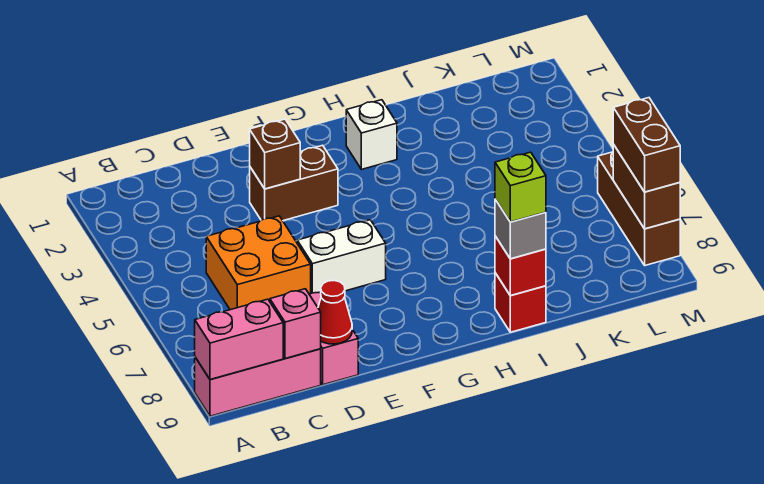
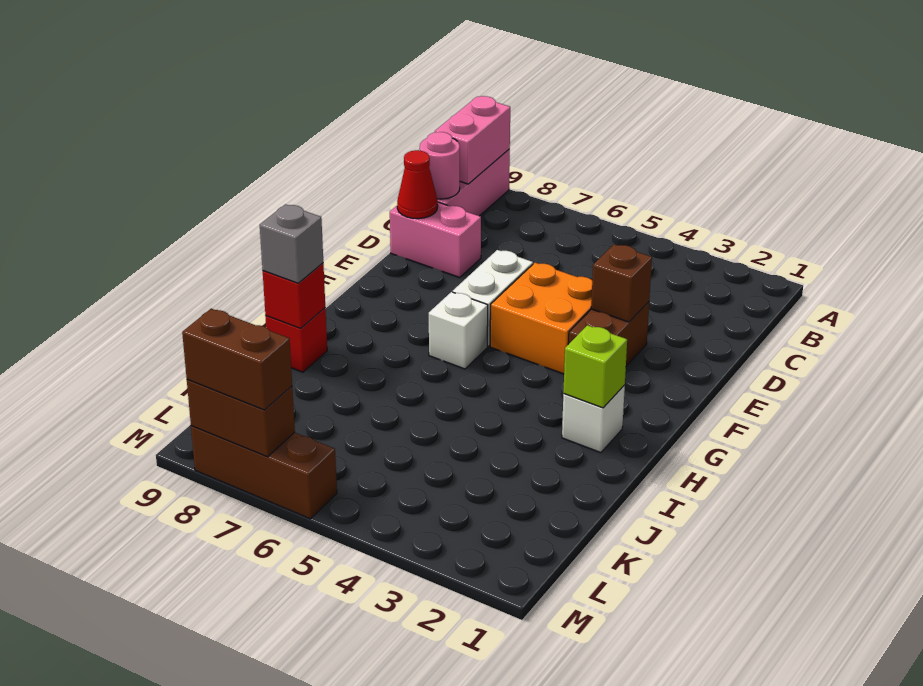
orange 2x2 brick [206,216,311,310] -> orange 2x2 brick moved to [490,263,592,374]
pink 1x1 brick [270,289,321,359] -> pink 1x1 round brick [420,132,460,199]
none -> white 1x1 brick [429,292,488,369]
lime 1x1 brick [495,152,546,222] -> lime 1x1 brick moved to [563,325,627,408]

